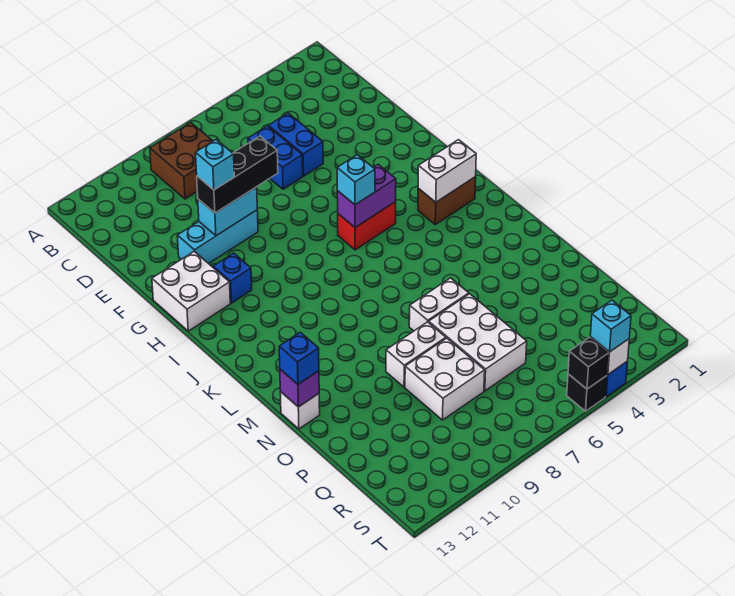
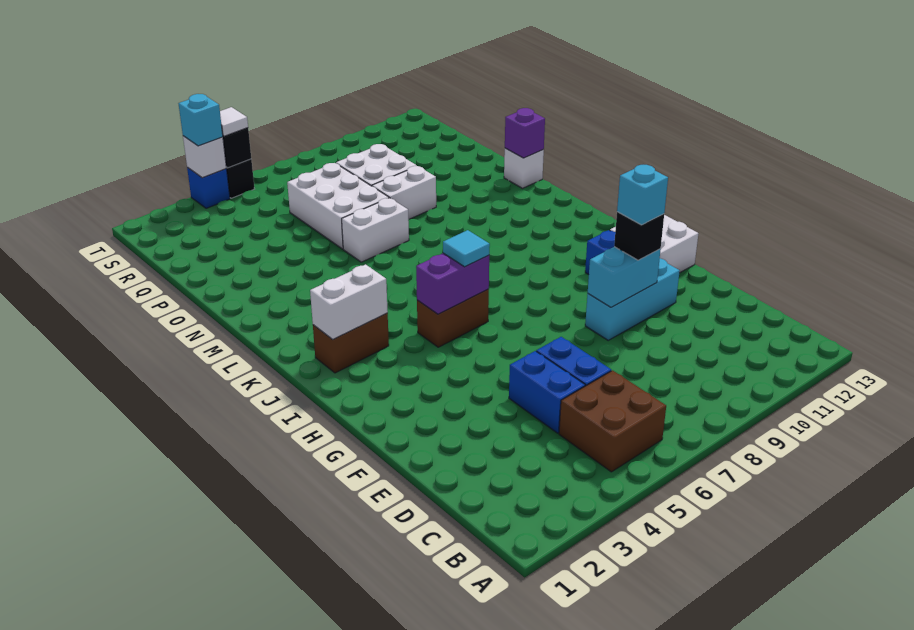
brown 2x2 brick [150,123,213,199] -> brown 2x2 brick moved to [559,370,666,472]
black 1x3 brick [197,136,278,213] -> black 1x1 brick [614,212,664,260]
red 1x2 brick [338,202,396,250] -> brown 1x2 brick [417,289,489,347]
cyan 1x1 brick [337,155,375,205] -> cyan 1x1 tile [443,230,490,267]
blue 1x1 brick [279,332,319,384] -> none
none -> white 1x1 tile [220,107,248,136]

